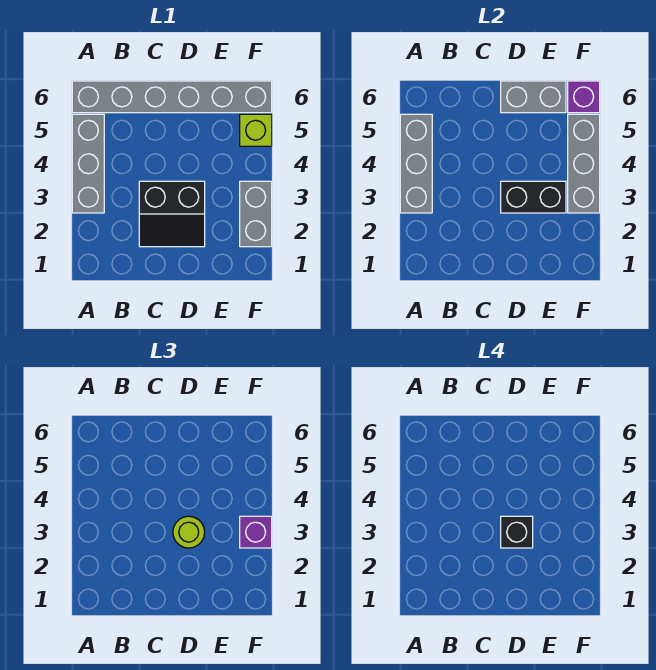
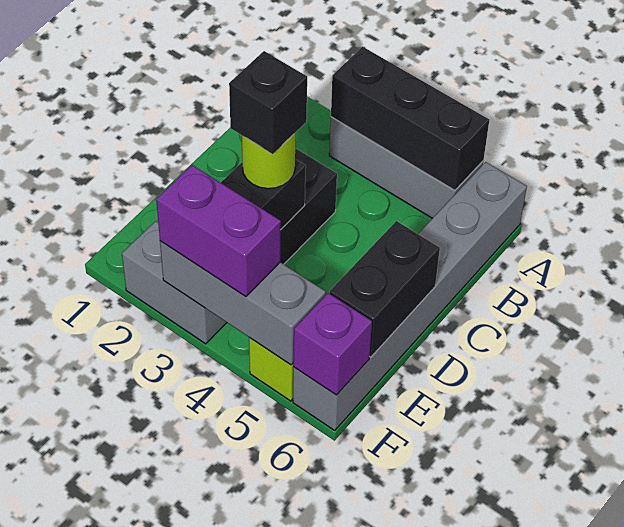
grey 1x3 brick [400,114,432,213] -> black 1x3 brick [331,47,489,190]
grey 1x2 brick [501,81,566,113] -> black 1x2 brick [330,221,440,357]
purple 1x1 brick [240,516,272,548] -> purple 1x2 brick [156,165,281,296]

